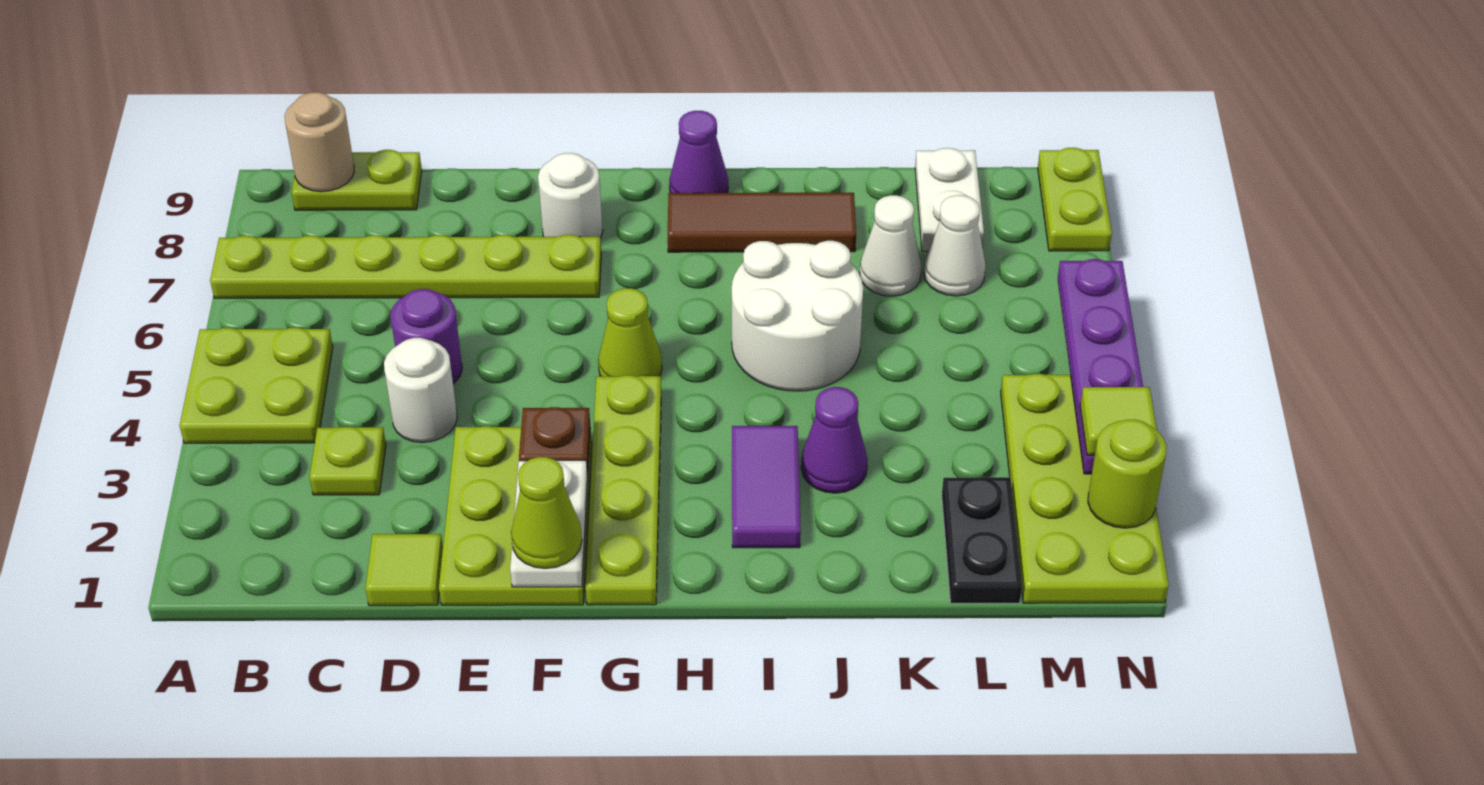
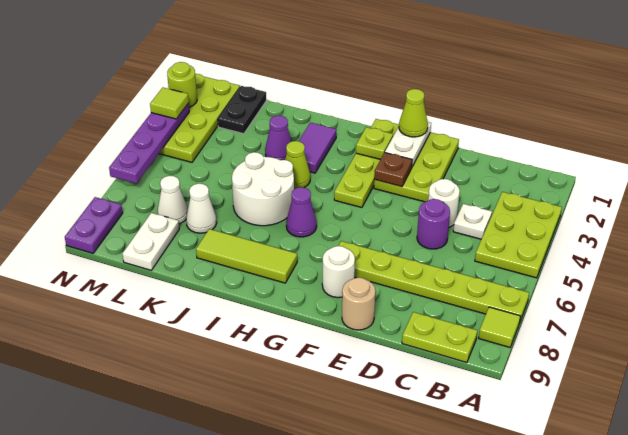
lime 2x2 plate [180,328,333,443] -> lime 2x3 plate [475,192,562,278]
tan 1x1 round brick [285,92,354,192] -> tan 1x1 round brick moved to [342,278,375,330]
lime 1x1 plate [310,427,386,495] -> lime 1x1 plate moved to [356,127,393,159]
none -> white 1x1 plate [453,204,492,239]
lime 1x1 tile [365,534,443,606] -> lime 1x1 tile moved to [479,307,520,347]
lime 1x1 cone [598,288,662,376] -> lime 1x1 cone moved to [285,141,310,189]
brown 1x3 tile [668,193,856,252] -> lime 1x3 tile [196,229,297,283]
purple 1x1 cone [669,111,728,193] -> purple 1x1 cone moved to [286,187,317,237]
lime 1x2 plate [1038,148,1112,251] -> purple 1x2 plate [65,197,123,253]

